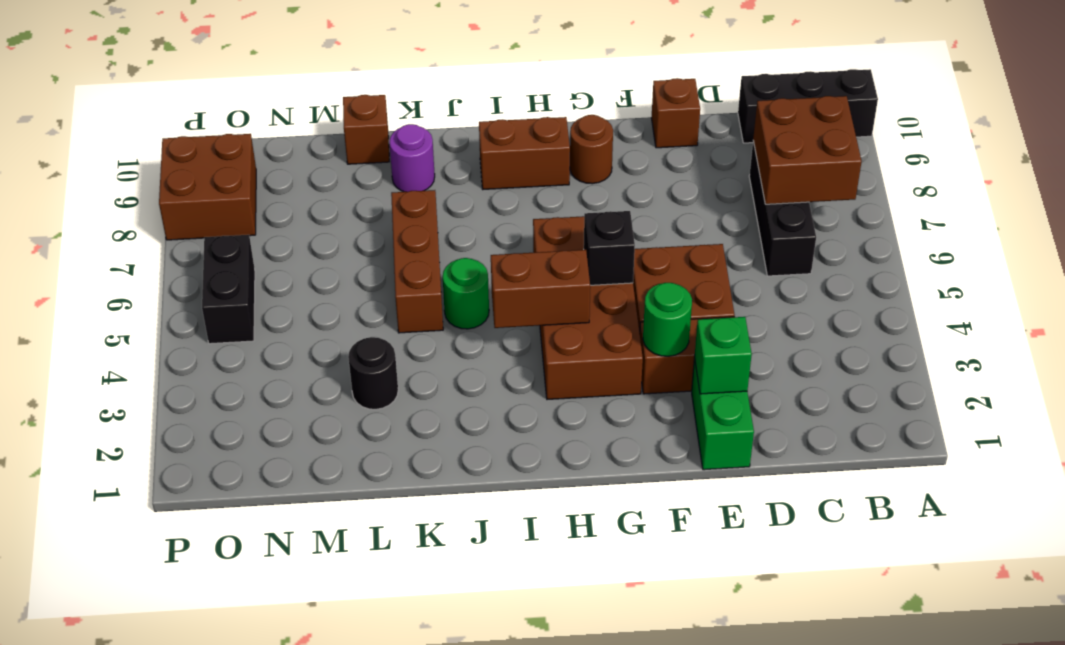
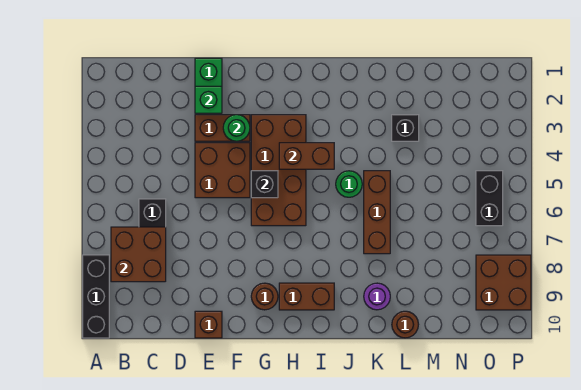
black 1x3 brick [738,69,878,143] -> black 1x3 brick turned to [83,255,109,338]
black 1x1 round brick [348,337,398,409] -> black 1x1 brick [392,115,419,141]
brown 1x1 brick [343,95,389,164] -> brown 1x1 round brick [392,311,418,338]

